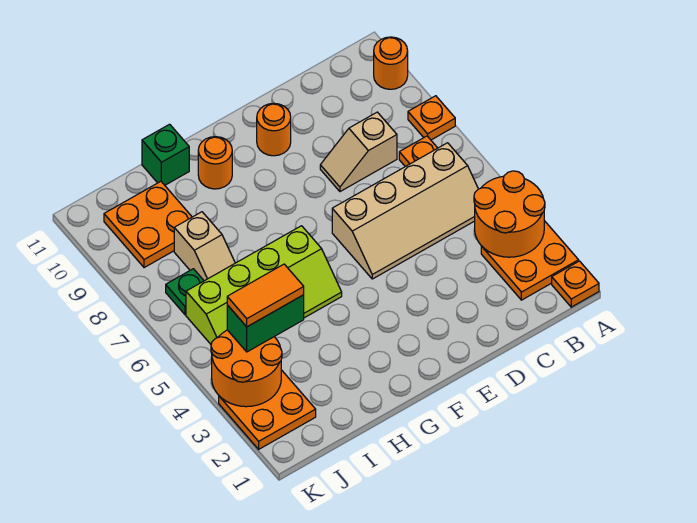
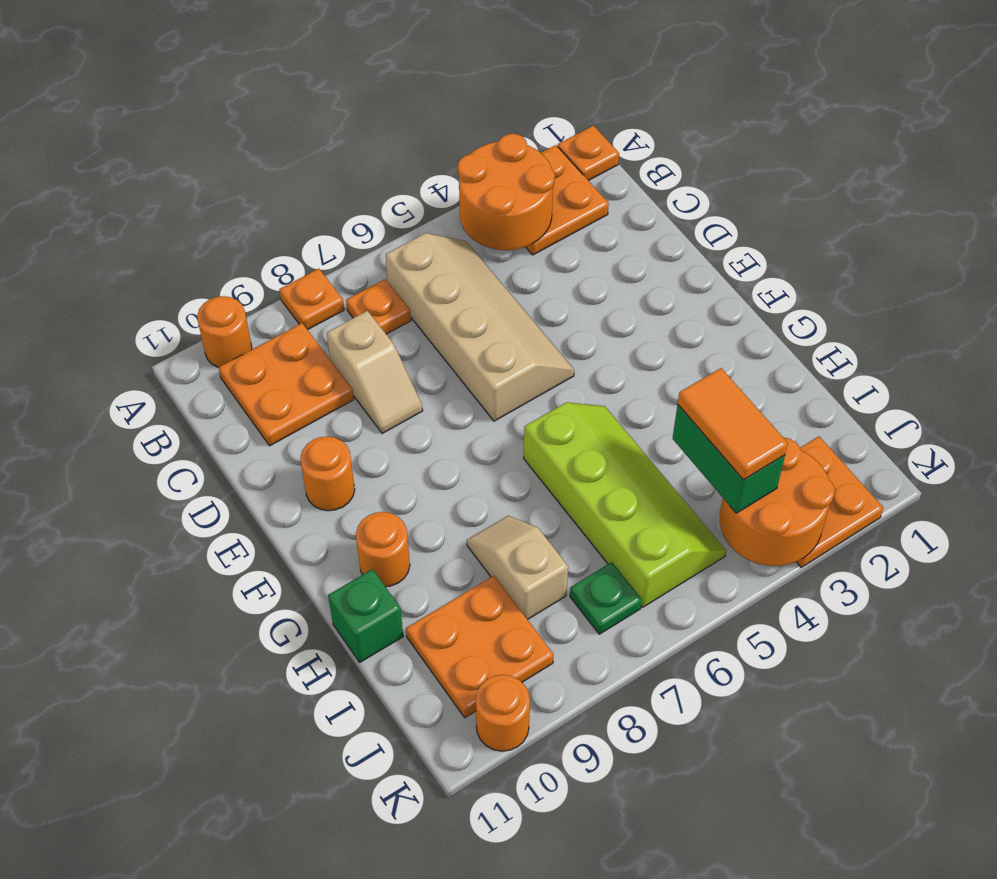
none -> orange 2x2 plate [219,323,354,446]
tan 1x2 slope [174,212,235,281] -> tan 1x2 slope turned to [467,516,568,620]
none -> orange 1x1 round brick [476,675,530,751]

